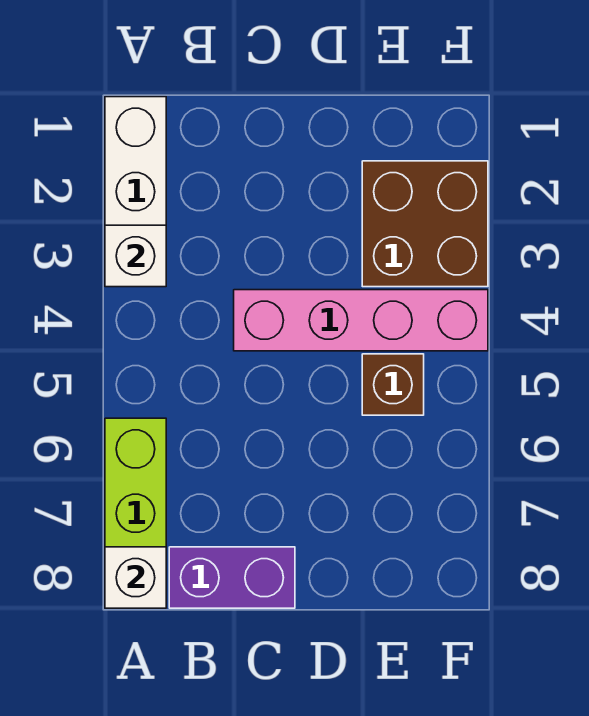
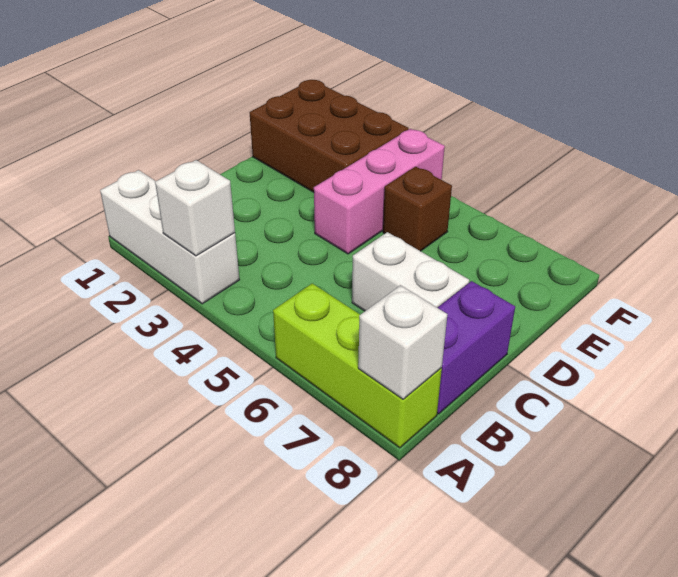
pink 1x4 brick [234,290,488,351] -> pink 1x3 brick [314,129,445,254]
none -> white 1x2 brick [352,232,469,311]
brown 2x2 brick [362,161,488,287] -> brown 2x3 brick [250,80,409,192]

